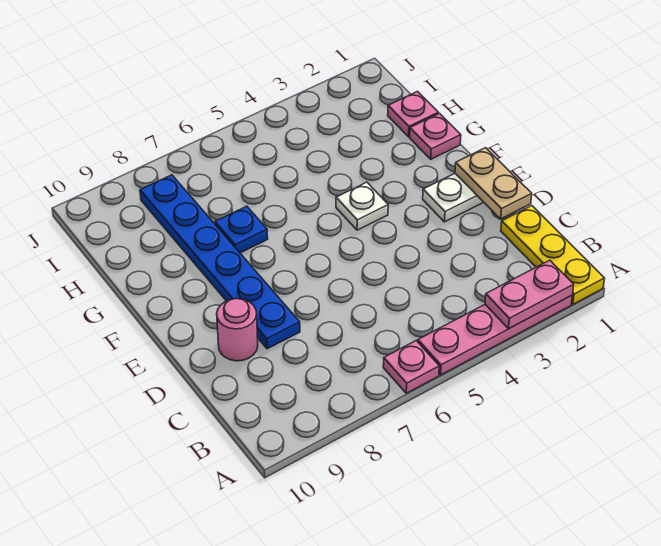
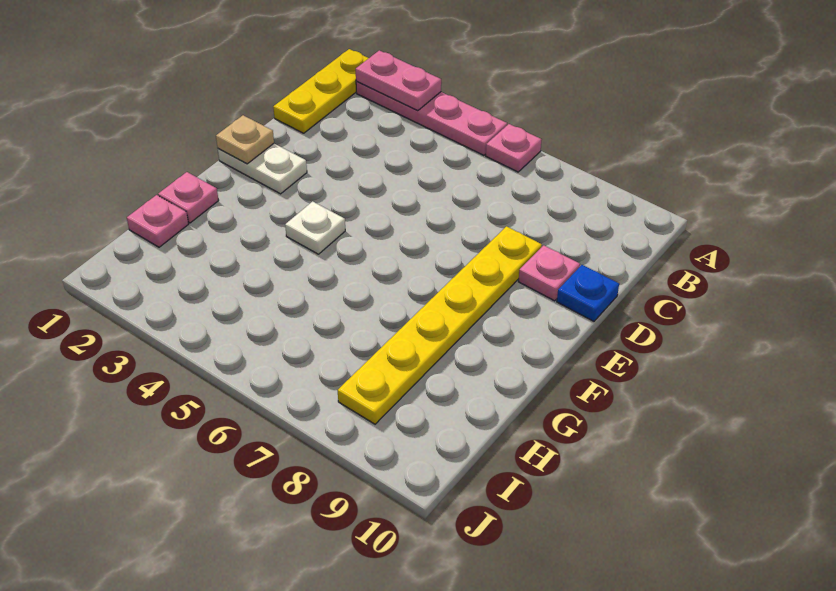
tan 1x2 plate [455,148,532,219] -> tan 1x1 plate [216,115,274,164]
blue 1x6 plate [140,175,300,349] -> yellow 1x6 plate [338,226,542,424]
pink 1x1 round brick [217,299,258,361] -> pink 1x1 plate [518,245,580,301]
blue 1x1 plate [215,206,268,253] -> blue 1x1 plate moved to [557,265,619,321]

